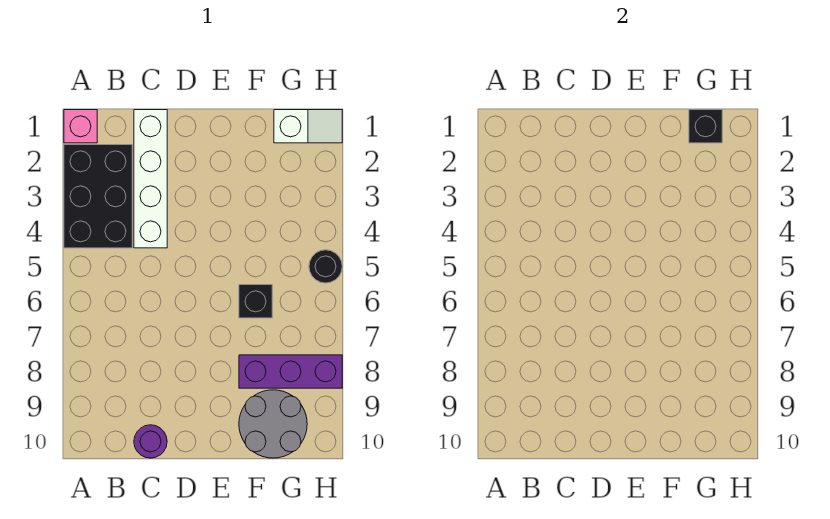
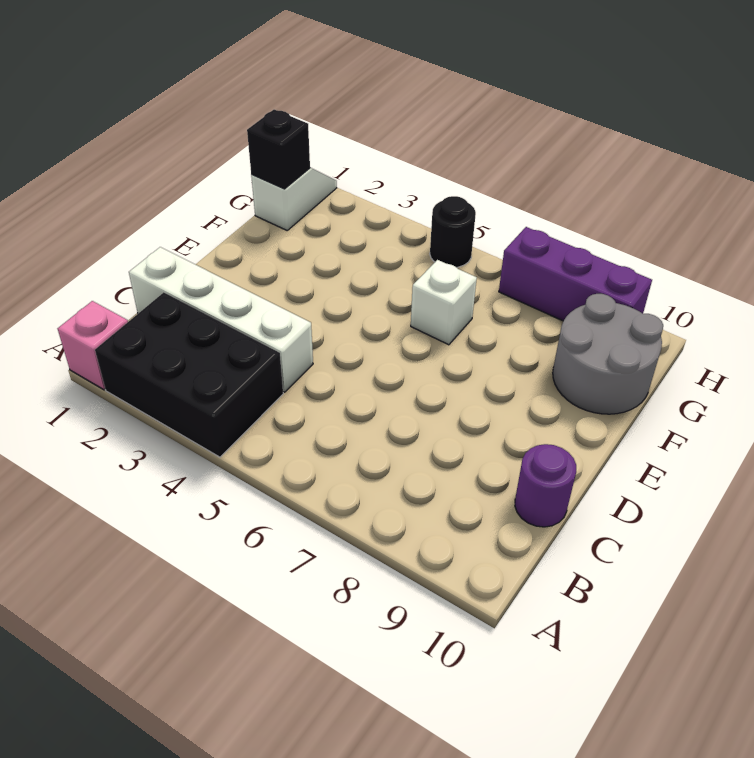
black 1x1 brick [239,285,272,318] -> white 1x1 brick [411,260,477,345]
purple 1x3 brick [239,355,342,388] -> purple 1x3 brick turned to [499,227,652,321]

